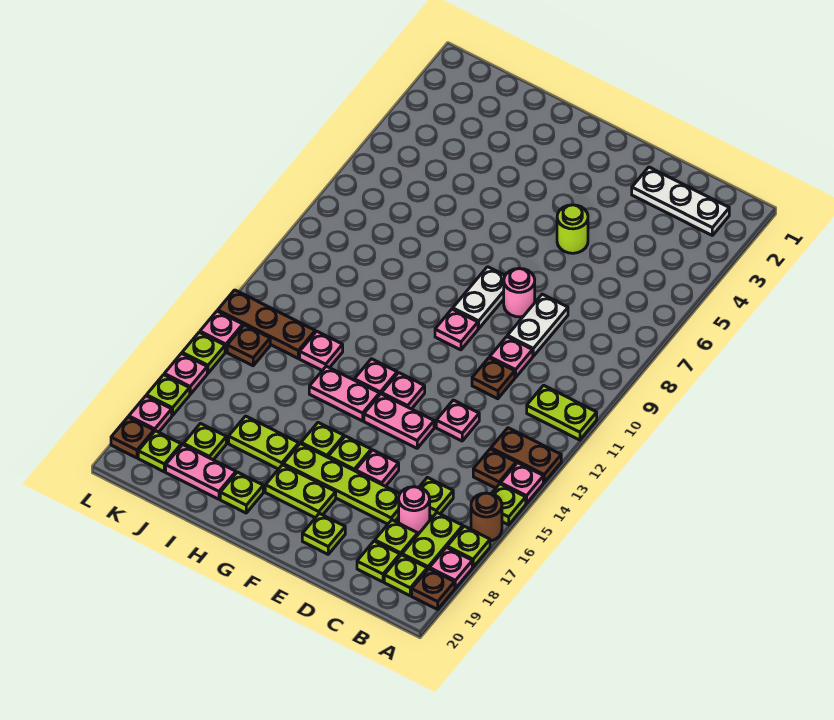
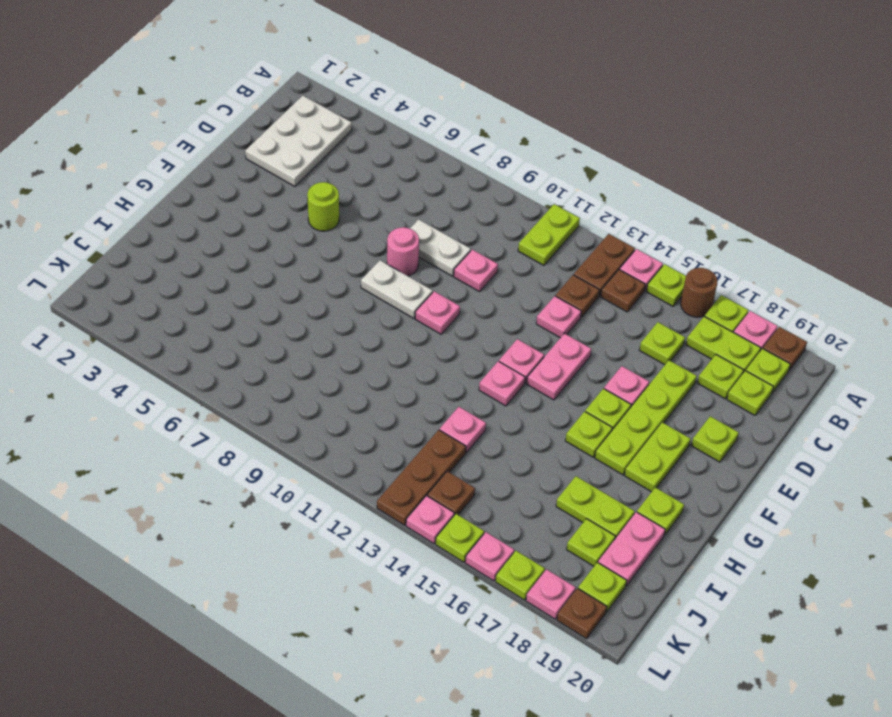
white 1x3 plate [632,167,729,235] -> white 2x3 plate [245,96,352,186]
pink 1x1 round brick [399,487,430,534] -> none
brown 1x1 plate [472,358,515,399] -> brown 1x1 plate moved to [556,275,599,317]
pink 1x2 plate [309,366,379,421] -> none
lime 1x2 plate [229,416,299,469] -> lime 1x2 plate turned to [556,476,635,539]

